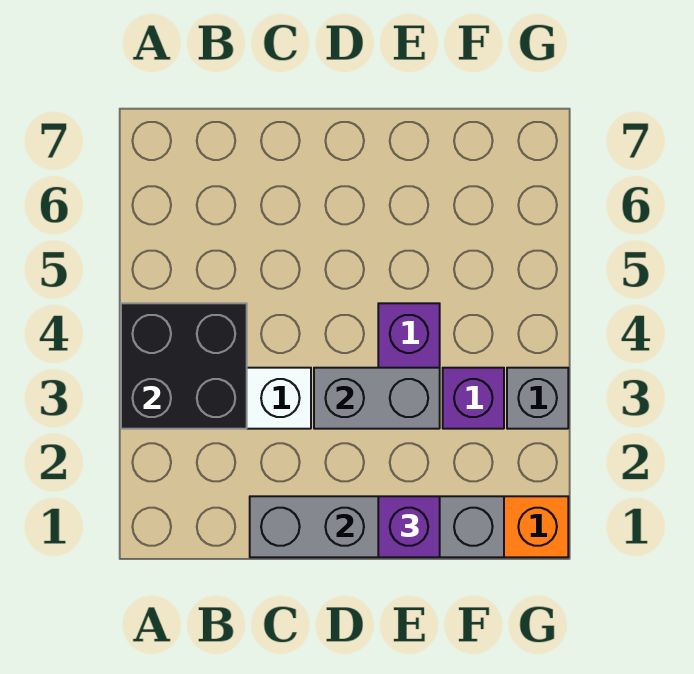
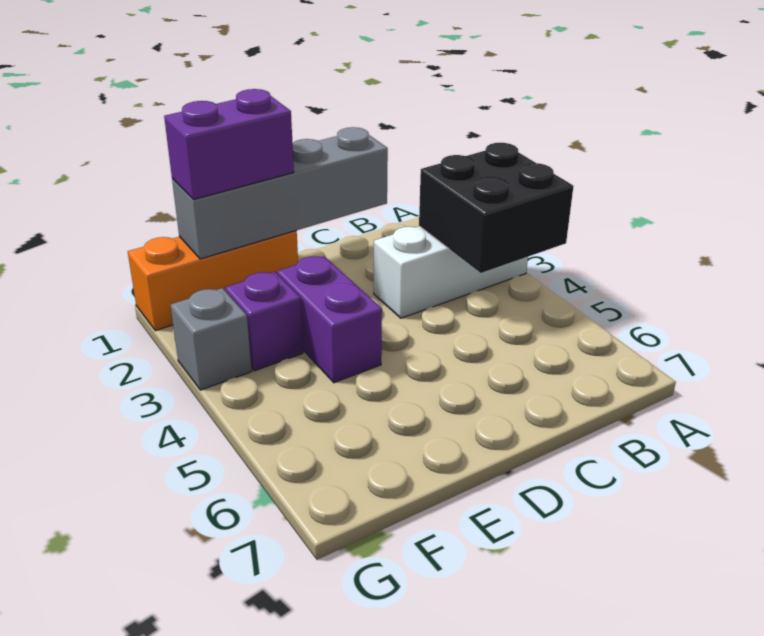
grey 1x2 brick [314,368,440,429] -> none
purple 1x1 brick [378,496,440,557] -> purple 1x2 brick [164,89,294,200]

